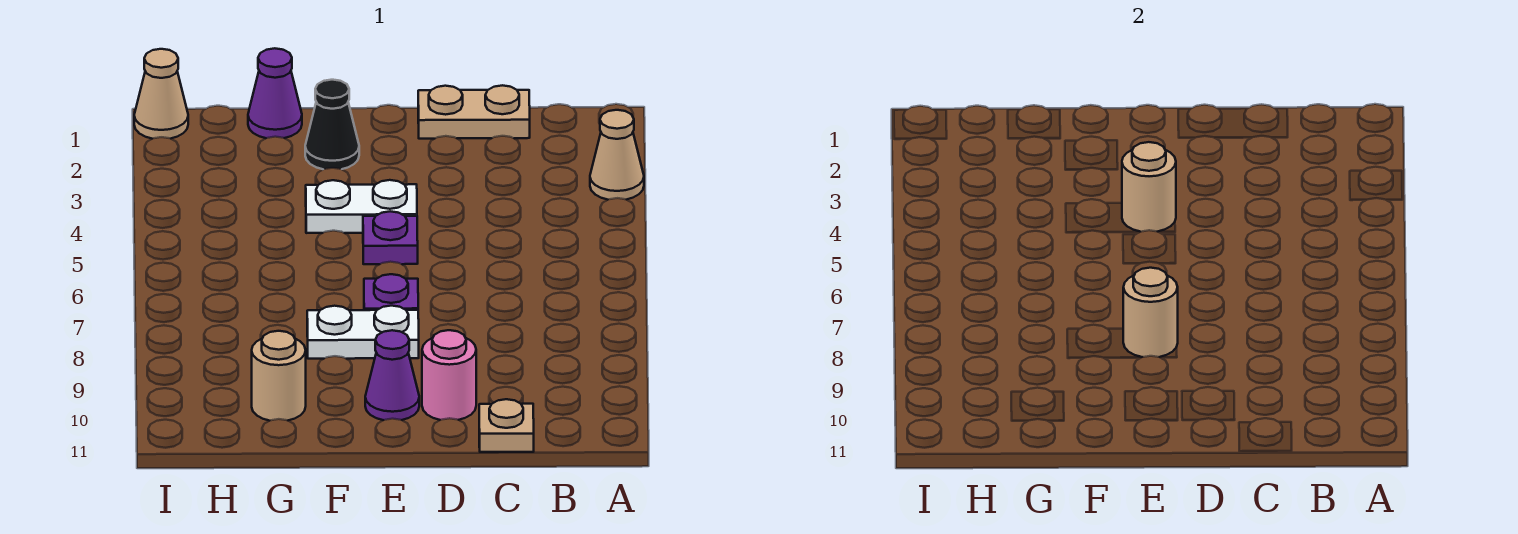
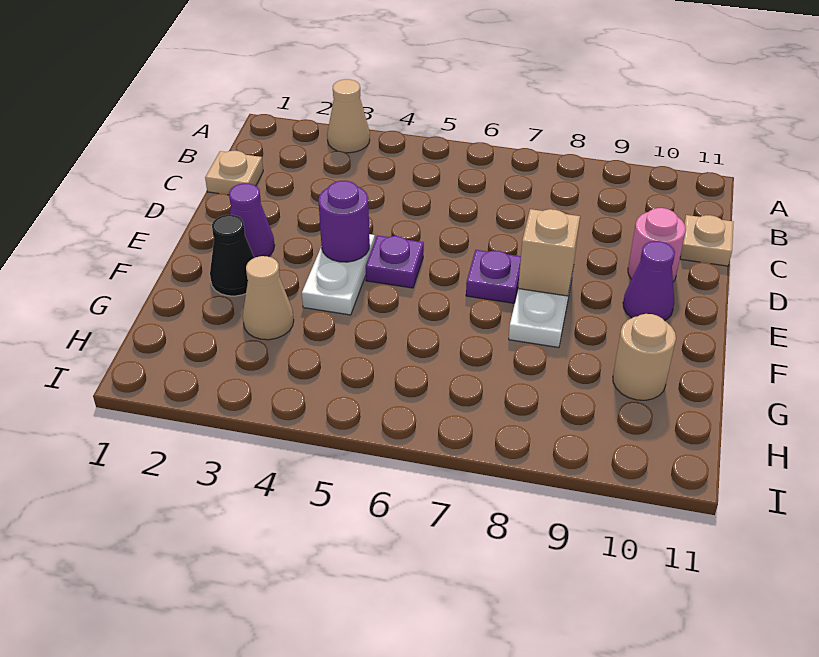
tan 1x2 plate [418,85,530,139] -> tan 1x1 plate [205,151,263,195]
tan 1x1 round brick [1122,142,1176,232] -> purple 1x1 round brick [318,181,370,262]
tan 1x1 round brick [1123,268,1178,357] -> tan 1x1 brick [518,209,580,296]
purple 1x1 cone [248,48,302,138] -> purple 1x1 cone moved to [229,183,275,258]
tan 1x1 cone [134,49,188,139] -> tan 1x1 cone moved to [243,256,294,340]

